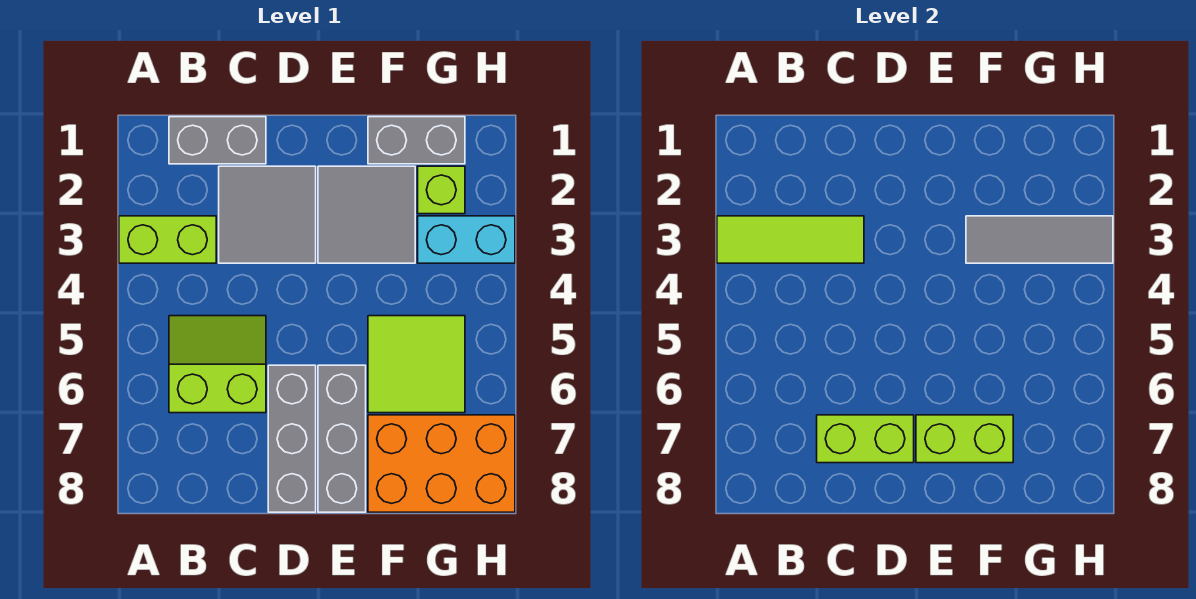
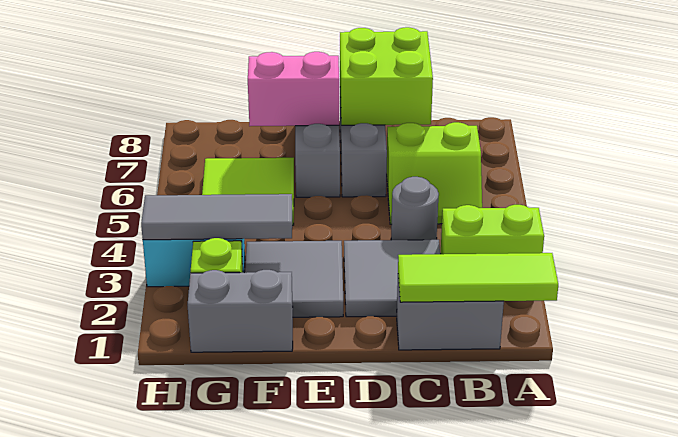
lime 1x3 tile [717,216,864,263] -> lime 1x3 tile moved to [398,253,558,302]
none -> grey 1x1 round brick [391,177,439,240]
lime 1x2 brick [817,415,914,463] -> lime 2x2 brick [340,27,433,125]
lime 1x2 brick [916,415,1013,463] -> pink 1x2 brick [248,52,339,126]
orange 2x3 brick [368,415,515,512] -> none

